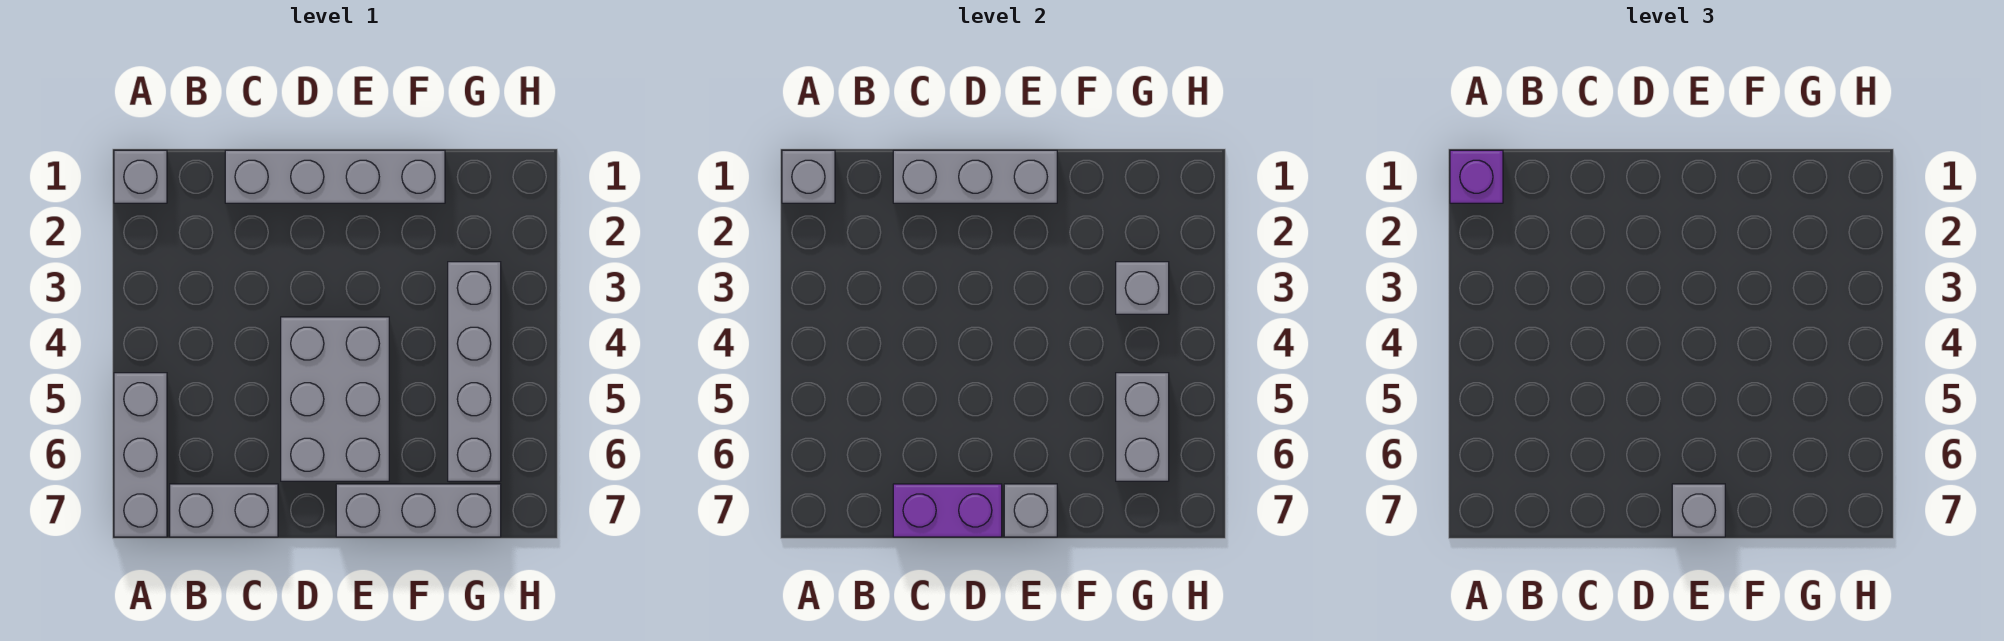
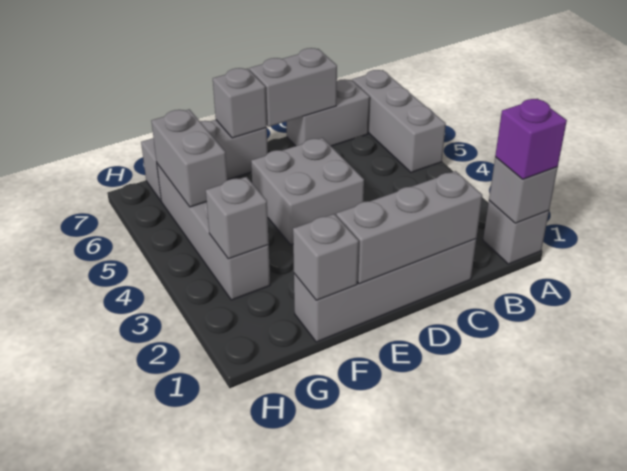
purple 1x2 brick [893,484,1002,537] -> grey 1x2 brick [249,48,337,127]
grey 2x3 brick [281,317,389,481] -> grey 2x2 brick [251,138,364,245]
grey 1x1 brick [1672,484,1725,537] -> grey 1x1 brick moved to [293,214,359,300]

